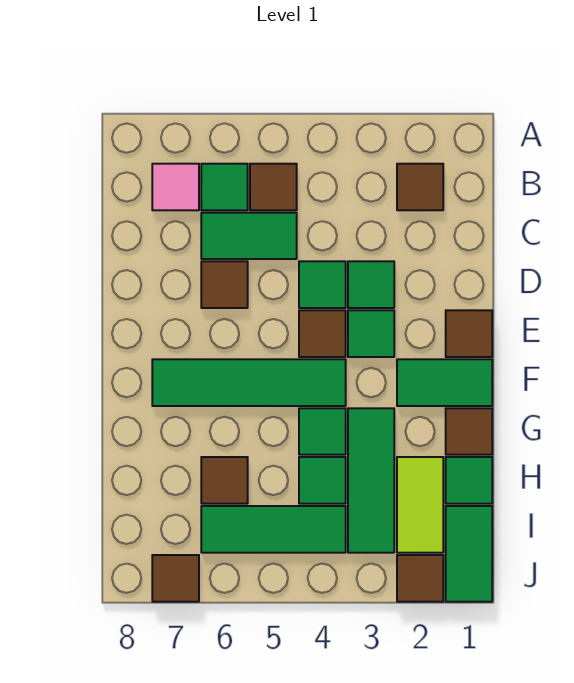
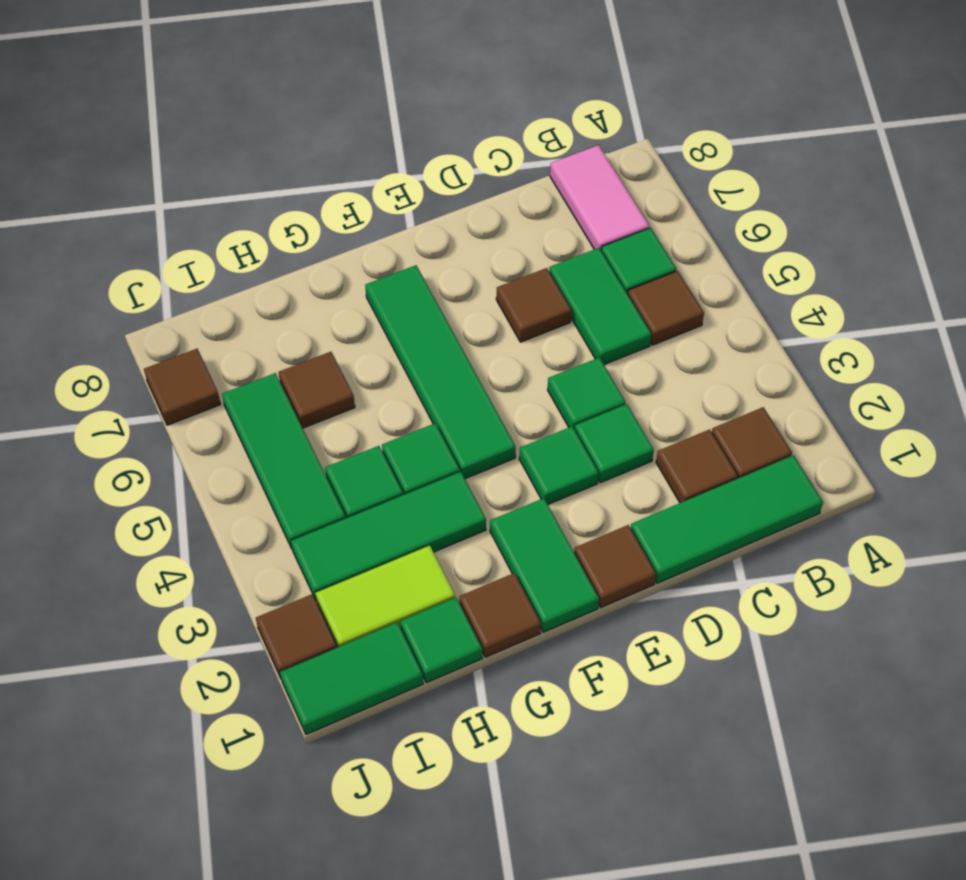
none -> green 1x3 tile [631,455,823,583]
pink 1x1 tile [152,164,199,210] -> pink 1x2 tile [550,145,649,250]
brown 1x1 tile [299,310,346,357] -> brown 1x1 tile moved to [656,429,738,503]

